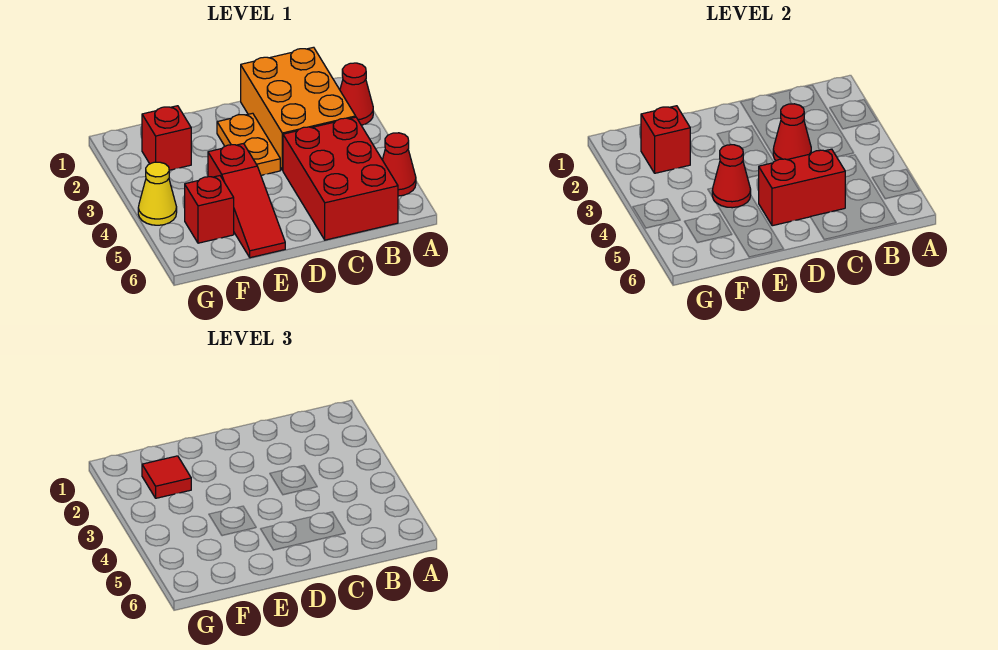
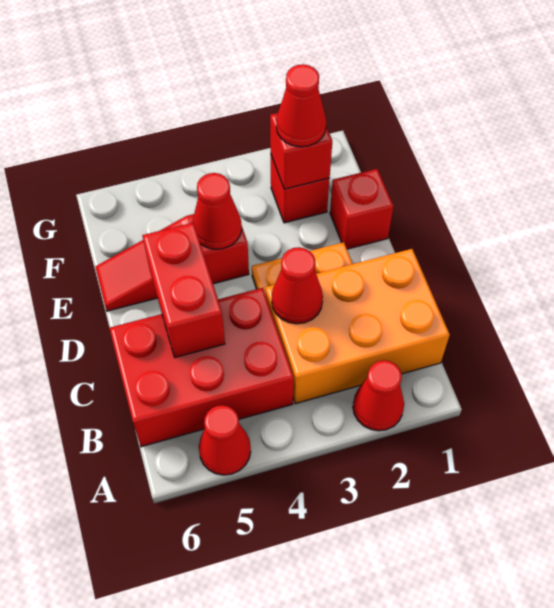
red 1x1 tile [142,456,191,498] -> red 1x1 cone [276,64,326,147]
red 1x1 brick [185,176,234,243] -> red 1x1 brick moved to [330,169,394,249]
yellow 1x1 cone [138,162,177,225] -> none

